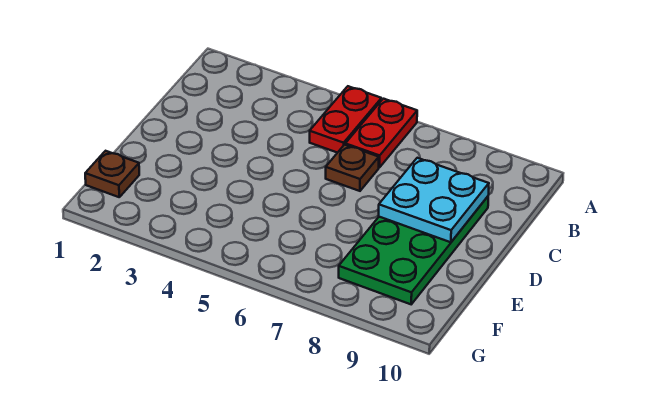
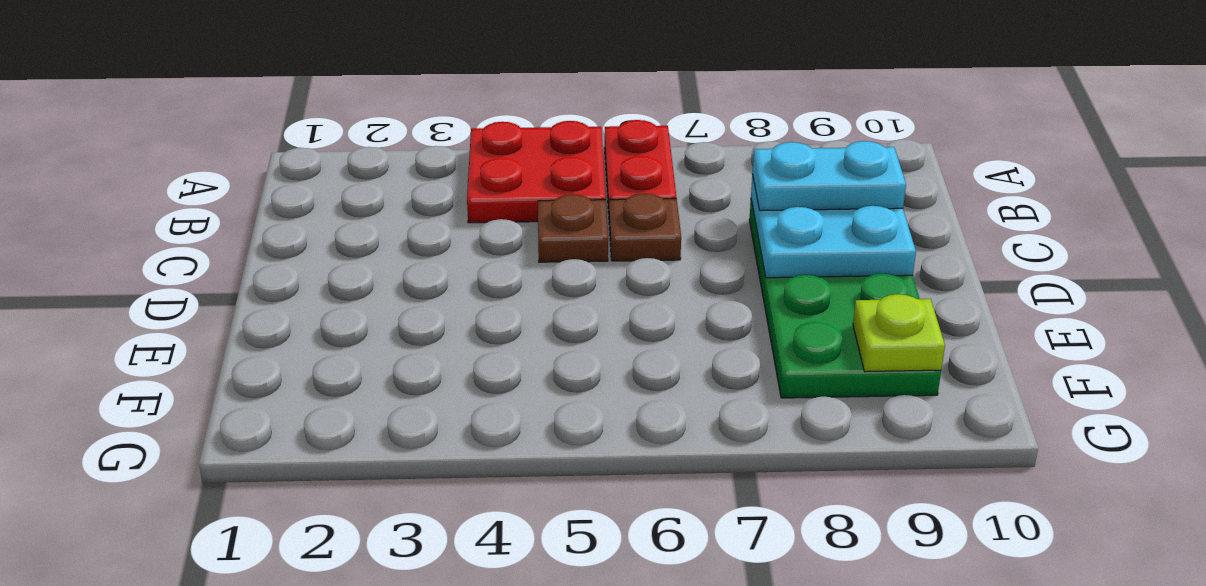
red 1x2 plate [310,86,381,153] -> red 2x2 plate [467,121,606,223]
none -> cyan 1x2 plate [752,141,906,211]
brown 1x1 plate [85,151,139,197] -> brown 1x1 plate moved to [538,194,608,262]
none -> lime 1x1 plate [853,294,945,372]

